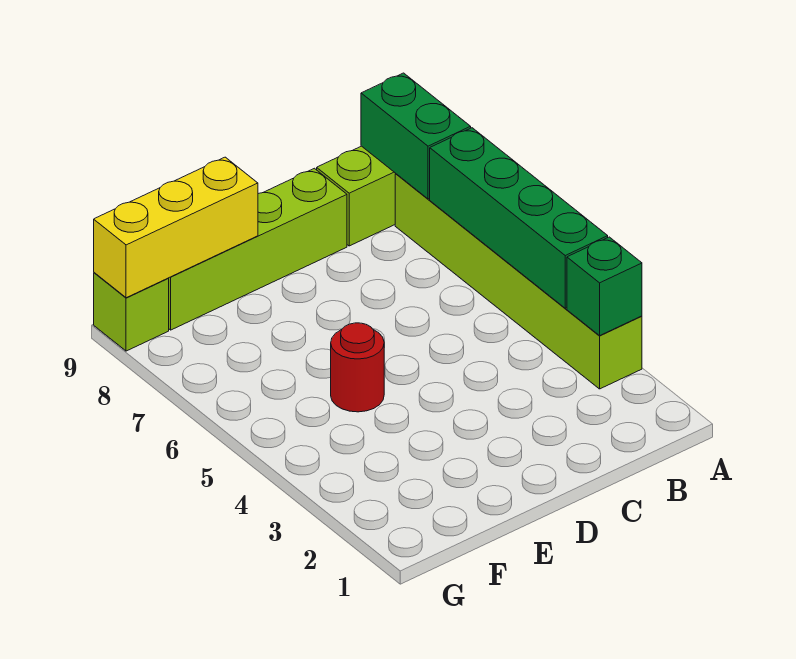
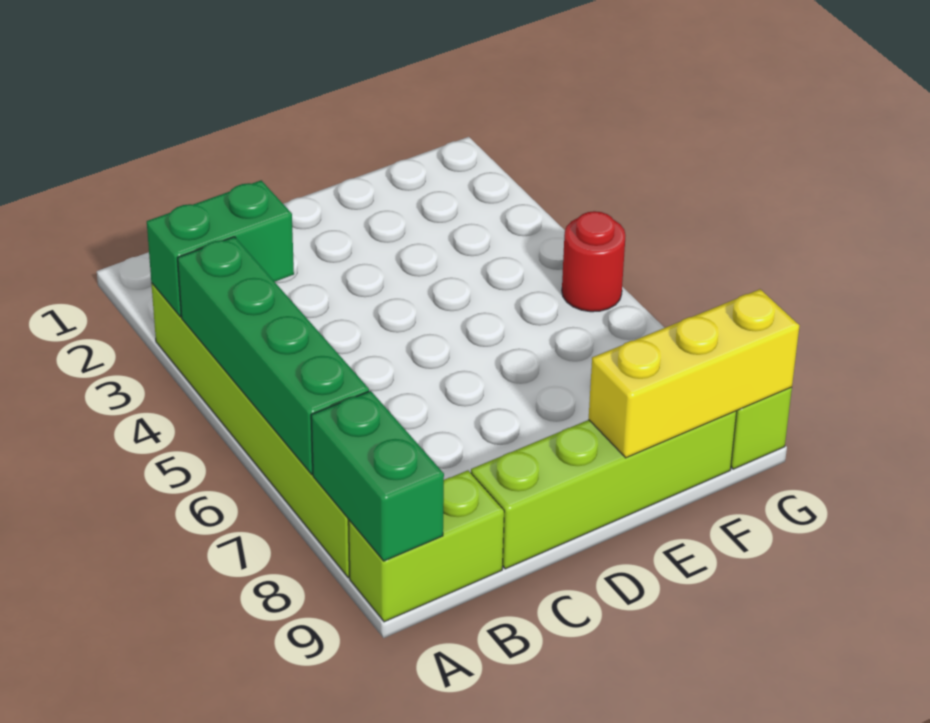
green 1x1 brick [567,237,642,335] -> green 1x2 brick [147,180,294,317]
red 1x1 round brick [331,323,384,412] -> red 1x1 round brick moved to [562,211,626,312]

